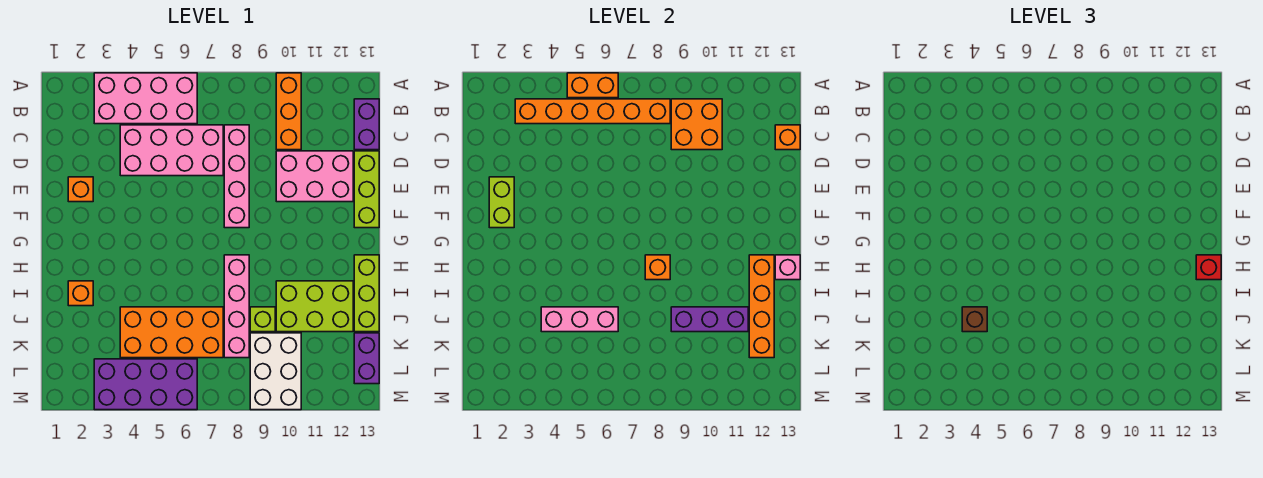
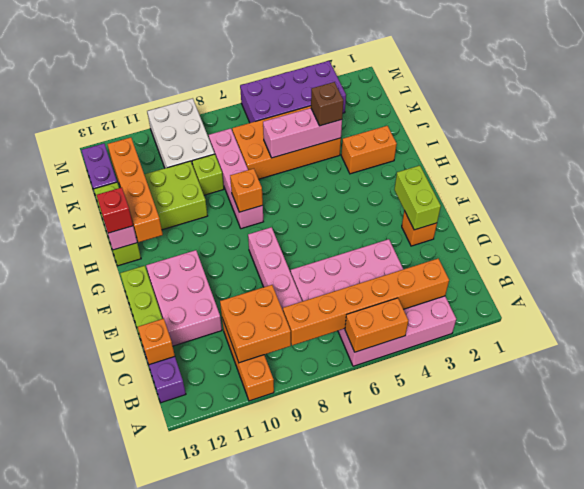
pink 2x3 brick [276,151,353,202] -> pink 2x3 brick turned to [146,250,222,346]
orange 1x1 brick [68,281,93,306] -> orange 1x2 brick [341,126,397,174]
purple 1x3 brick [671,307,748,332] -> none

